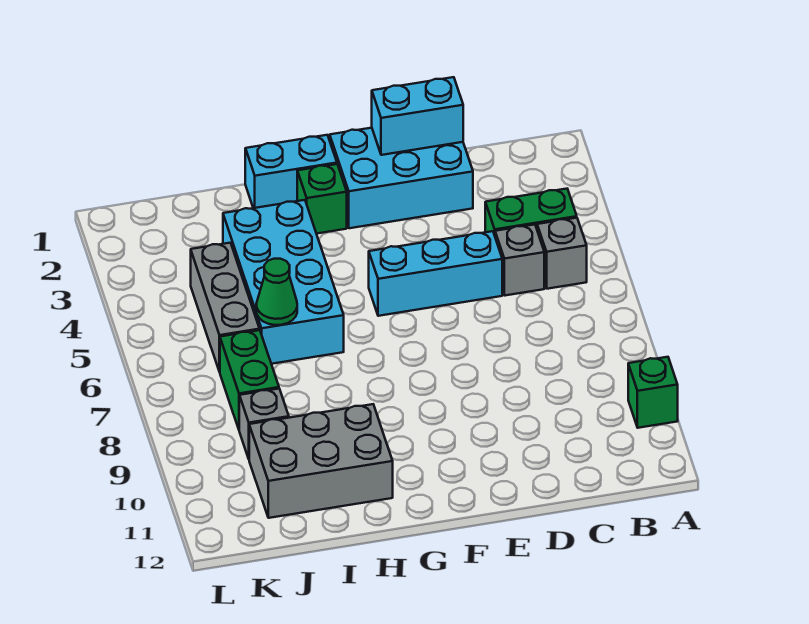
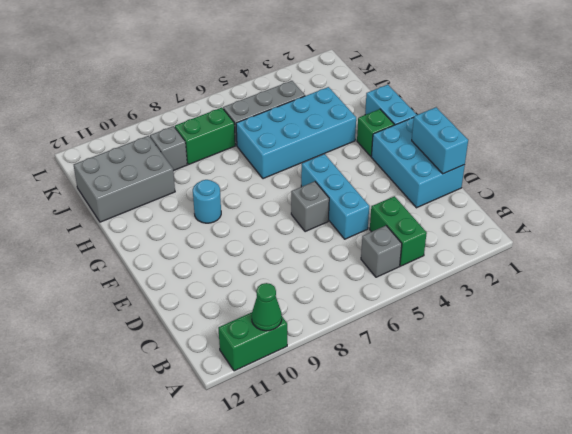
green 1x1 brick [628,357,678,428] -> green 1x2 brick [218,312,287,371]
grey 1x1 brick [495,225,544,295] -> grey 1x1 brick moved to [291,181,329,232]
none -> cyan 1x1 round brick [193,180,221,223]
grey 2x3 brick [249,404,393,518] -> grey 2x3 brick turned to [74,136,175,222]
green 1x1 cone [256,259,297,325] -> green 1x1 cone moved to [252,283,282,331]

